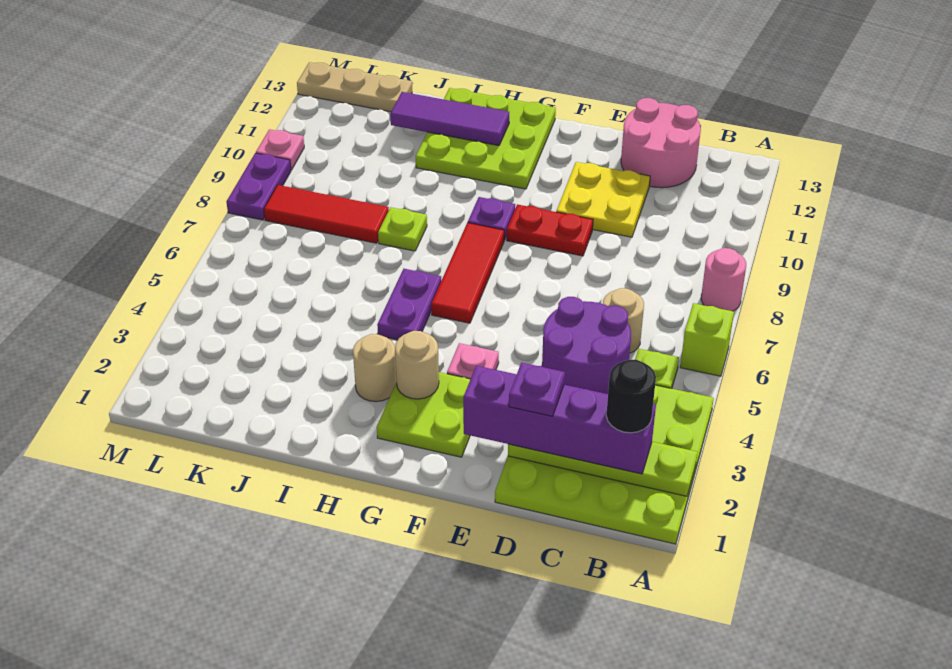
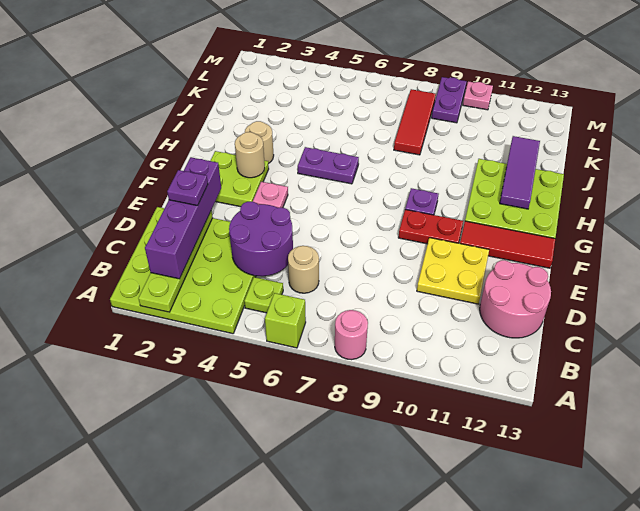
black 1x1 round brick [606,360,656,433] -> none
red 1x2 plate [507,204,593,256] -> red 1x2 plate turned to [398,210,463,244]
red 1x3 tile [431,223,504,323] -> red 1x3 tile moved to [460,221,555,268]
lime 1x1 plate [378,207,427,251] -> none
tan 1x3 plate [297,62,412,112] -> none
purple 1x2 plate [226,153,291,220] -> purple 1x2 plate turned to [432,77,467,123]

